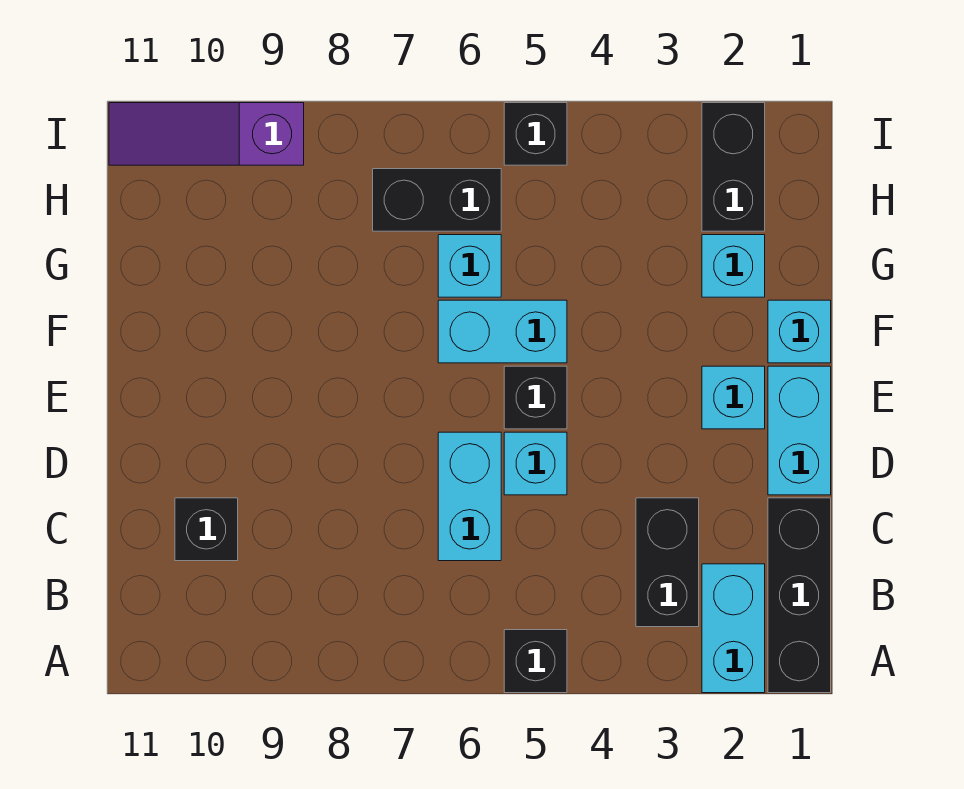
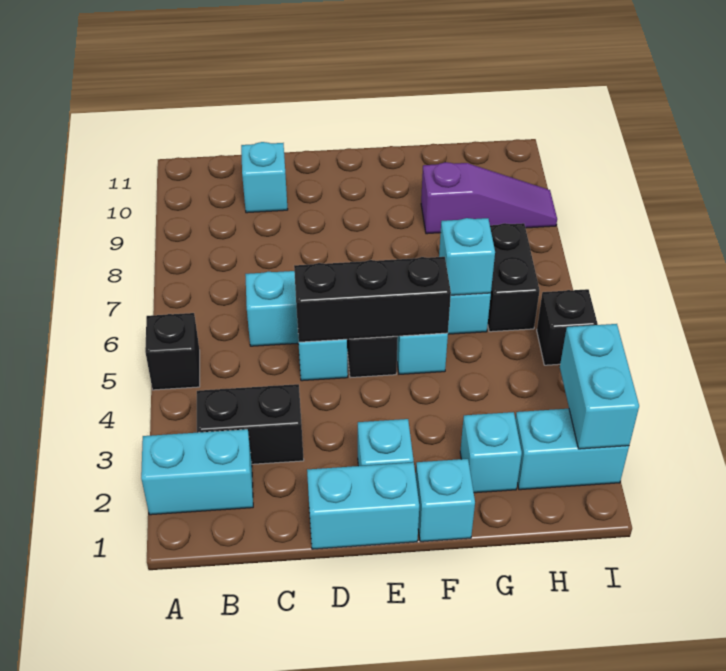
black 1x3 brick [768,498,831,693] -> black 1x3 brick moved to [294,257,451,342]
black 1x1 brick [175,498,238,561] -> cyan 1x1 brick [241,142,288,213]
none -> cyan 1x1 brick [439,218,495,295]
black 1x2 brick [702,103,765,231] -> cyan 1x2 brick [515,409,629,490]
none -> cyan 1x2 brick [560,324,639,449]
purple 1x3 slope [109,103,304,165] -> purple 1x3 slope turned to [421,162,557,234]

